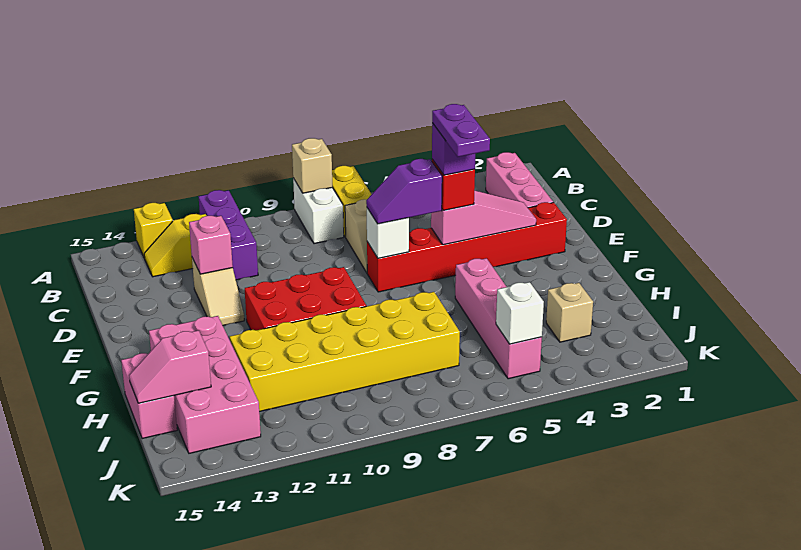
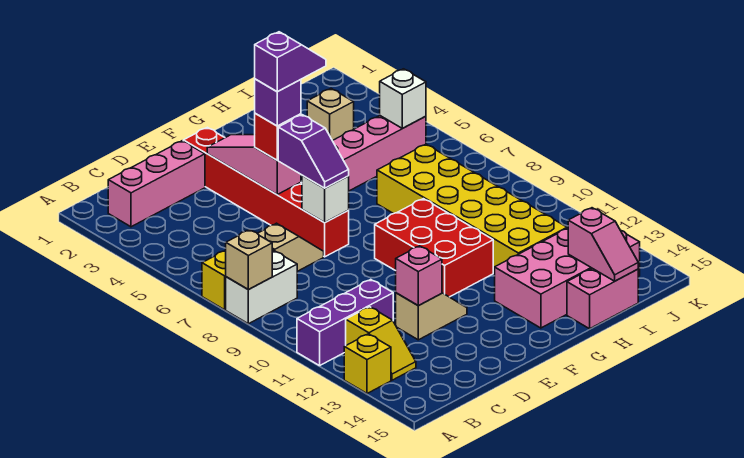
purple 1x2 plate [432,104,490,157] -> purple 1x2 slope [255,32,326,92]

